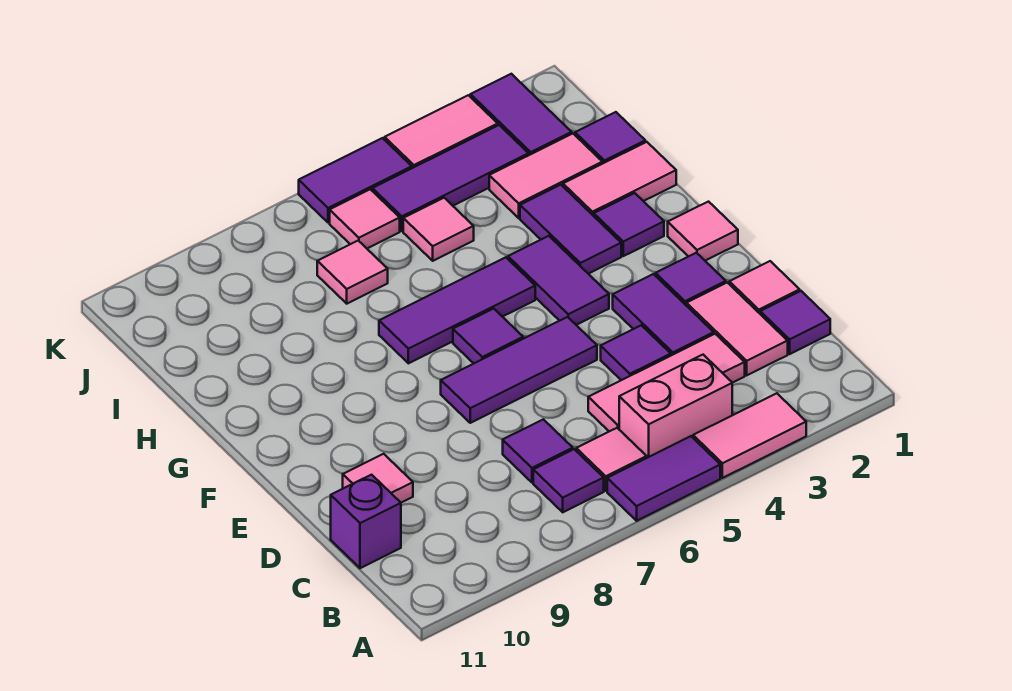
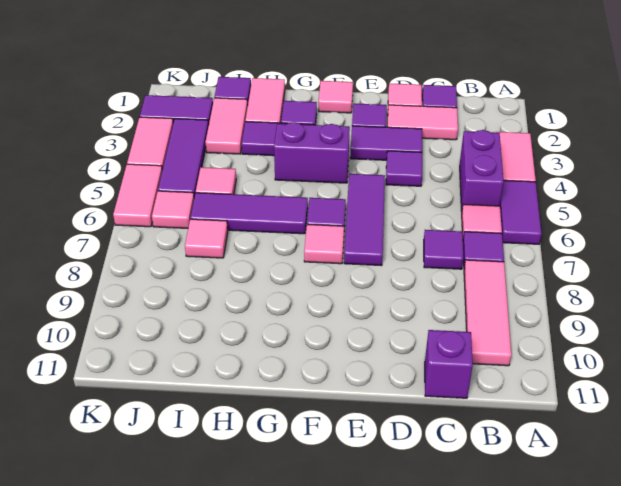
pink 1x2 brick [619,355,732,458] -> purple 1x2 brick [460,130,504,211]
pink 1x3 tile [588,334,745,431] -> pink 1x3 tile moved to [464,260,511,366]
pink 1x1 tile [343,454,413,503] -> pink 1x1 tile moved to [304,224,344,264]
purple 1x2 tile [508,236,609,325] -> purple 1x2 brick [274,122,350,183]
purple 1x3 tile [379,257,535,363] -> purple 1x3 tile turned to [190,193,308,234]
purple 1x2 tile [299,138,412,223] -> pink 1x2 tile [113,164,162,227]

